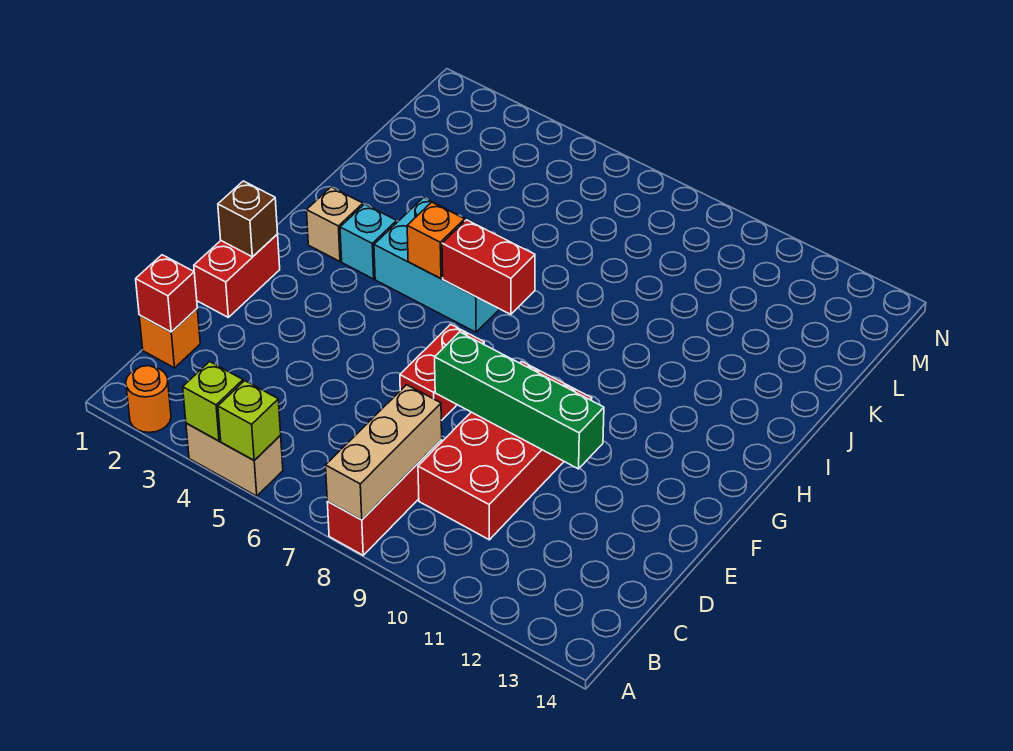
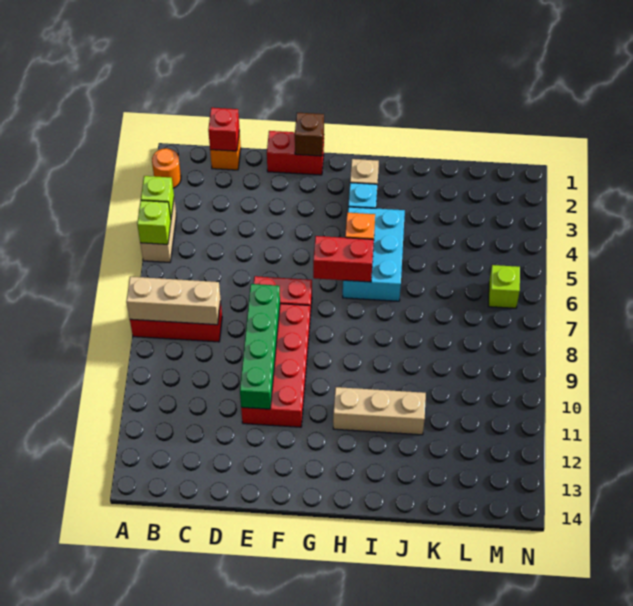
red 2x4 brick [418,361,592,540] -> red 2x4 brick turned to [241,304,310,427]
red 1x2 brick [442,220,535,314] -> red 1x2 brick turned to [313,236,374,282]
none -> tan 1x3 brick [333,387,426,435]
none -> lime 1x1 brick [488,265,520,308]

